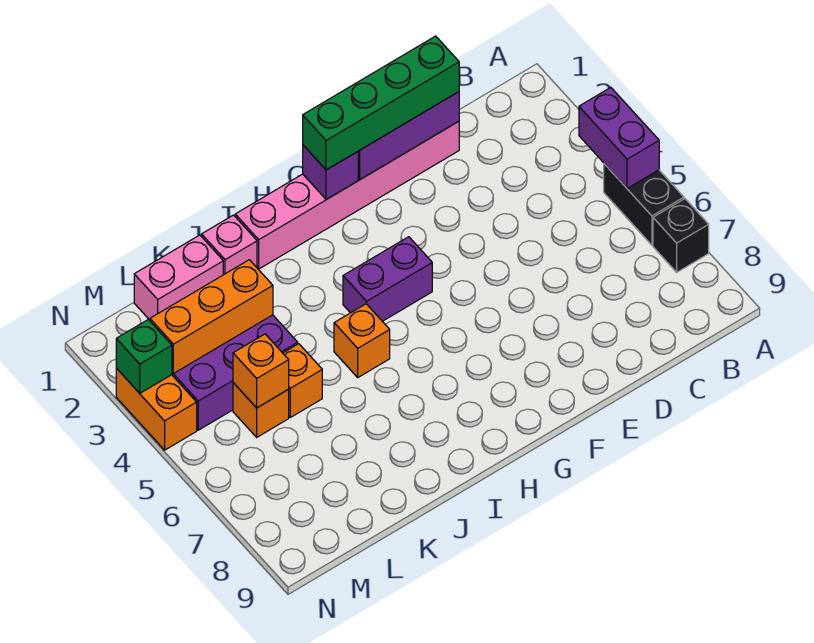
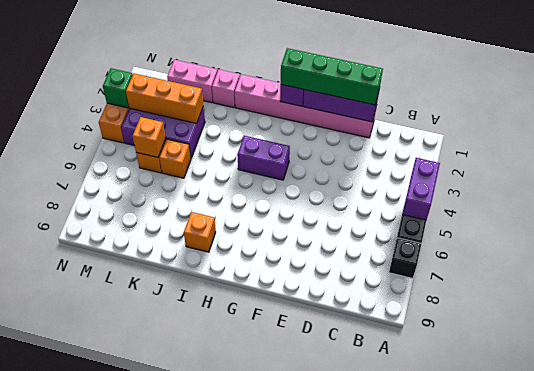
orange 1x1 brick [334,304,390,377] -> orange 1x1 brick moved to [184,212,216,252]

